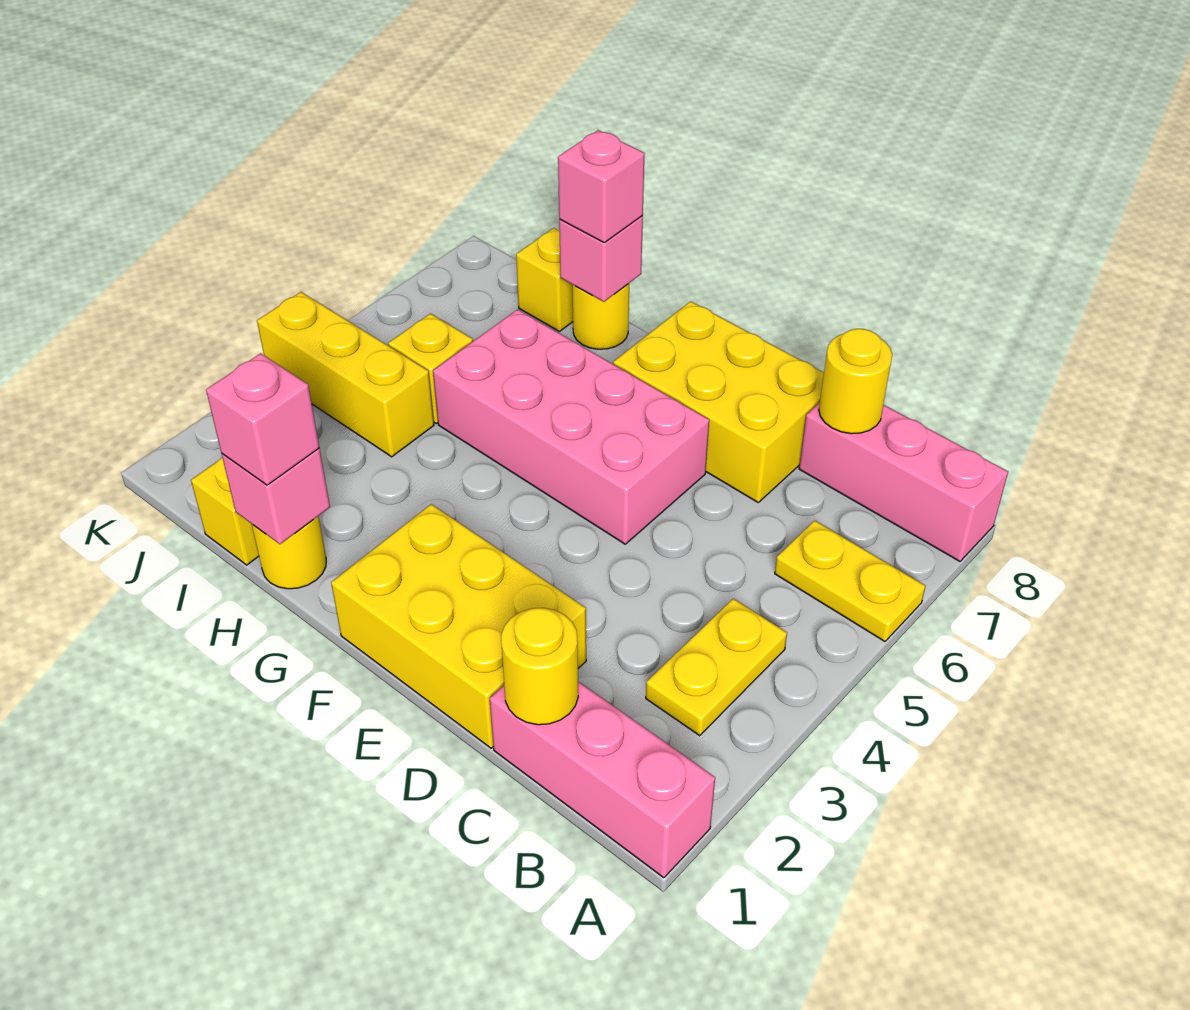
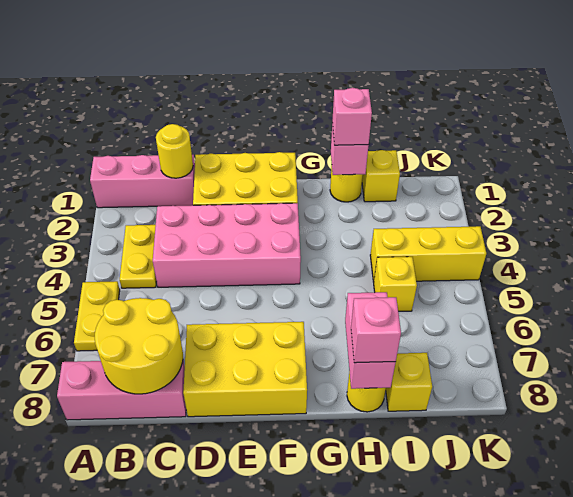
yellow 1x2 plate [775,521,925,641] -> yellow 1x2 plate turned to [74,281,120,351]
yellow 1x1 round brick [819,329,892,434] -> yellow 2x2 round brick [95,298,183,394]
pink 2x4 brick [433,309,709,544] -> pink 2x4 brick moved to [153,203,301,287]
pink 1x1 brick [559,216,643,302] -> pink 1x2 brick [345,292,396,389]

